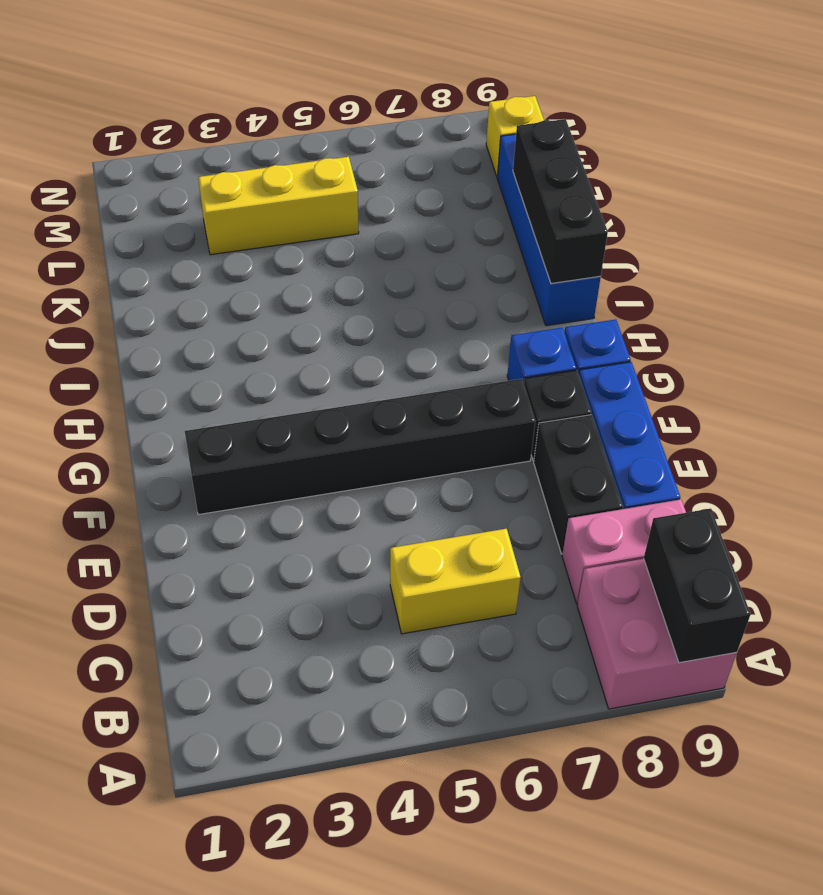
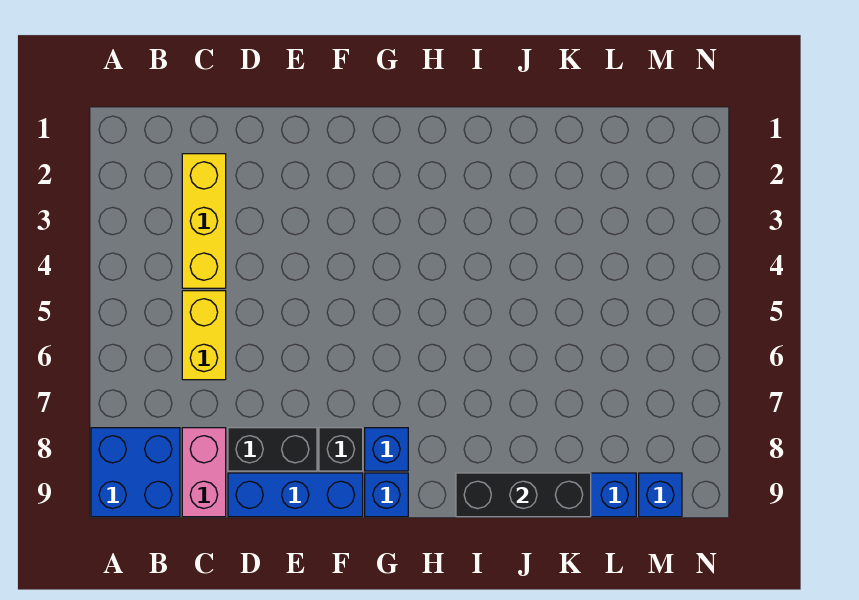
pink 2x2 brick [577,559,737,709] -> blue 2x2 brick [91,428,180,517]
black 1x2 brick [644,509,751,663] -> none
black 1x6 brick [185,379,535,515] -> none
yellow 1x3 brick [198,157,359,255] -> yellow 1x3 brick moved to [182,154,226,288]
yellow 1x1 brick [486,96,544,177] -> blue 1x1 brick [639,473,682,517]

